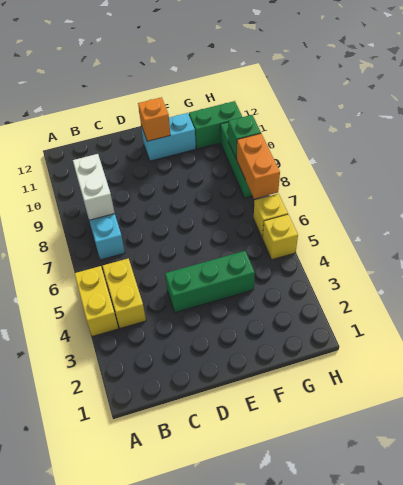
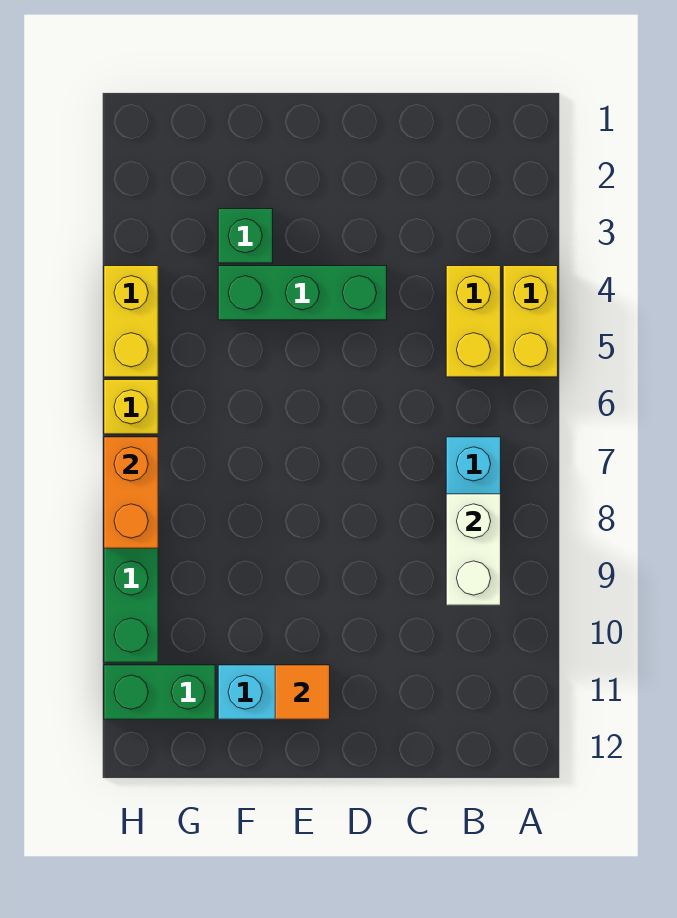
orange 1x1 brick [138,97,170,141] -> orange 1x1 tile [275,665,330,719]
yellow 1x1 brick [263,214,298,260] -> yellow 1x2 brick [104,266,158,377]
green 1x1 brick [228,115,261,159] -> green 1x1 brick moved to [218,209,273,263]

